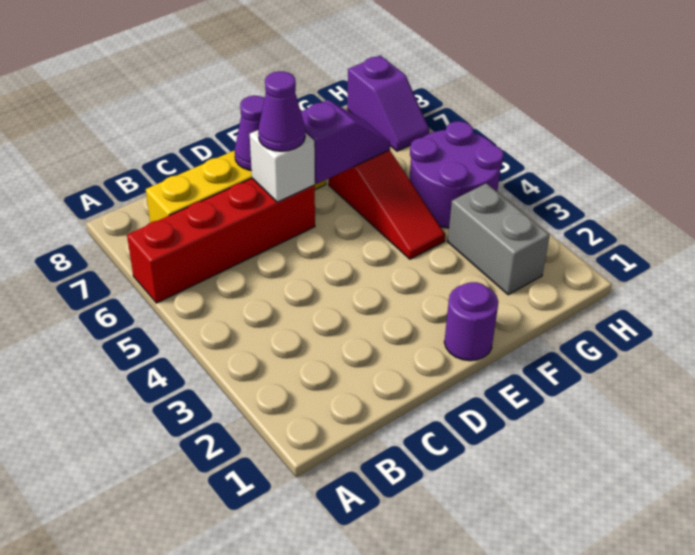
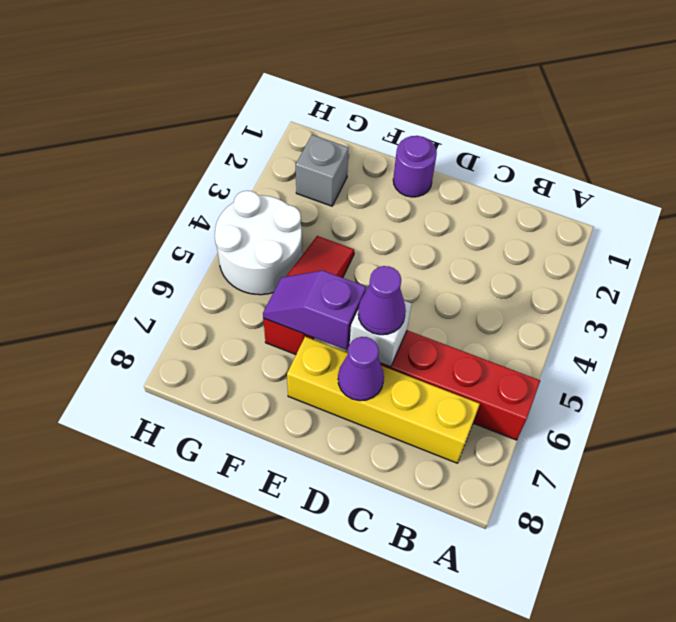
grey 1x2 brick [448,183,550,295] -> grey 1x1 brick [296,135,349,206]
purple 2x2 round brick [410,121,504,228] -> white 2x2 round brick [215,191,302,295]
purple 1x2 slope [347,56,429,151] -> none

